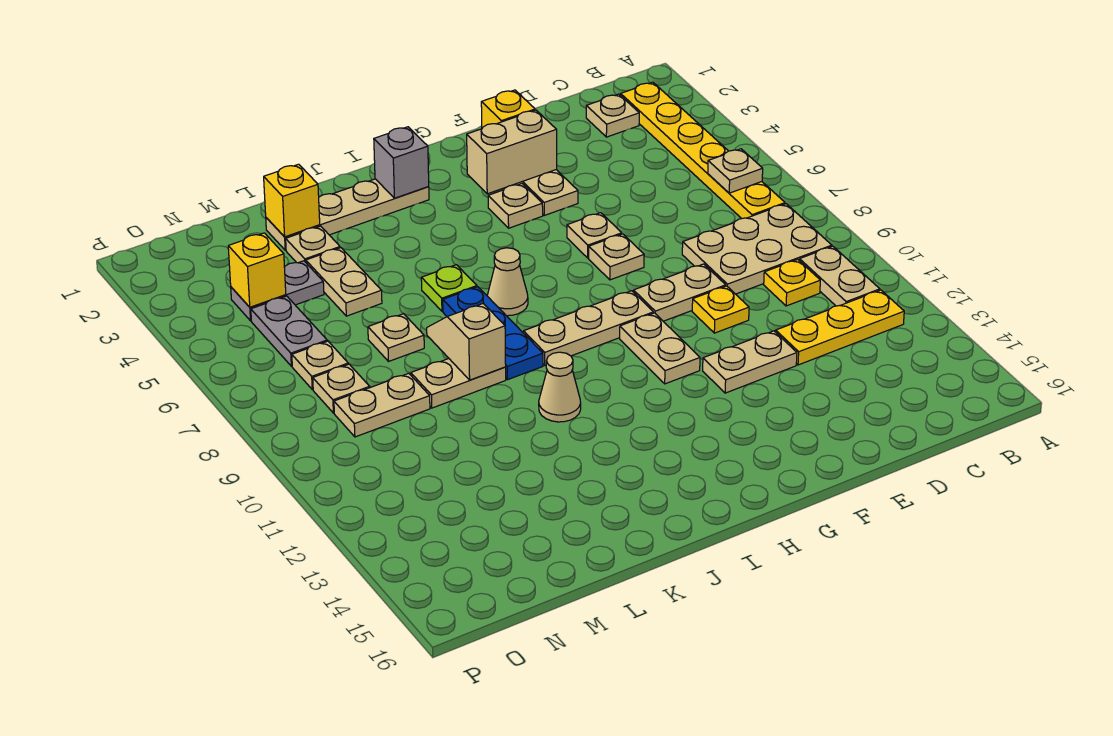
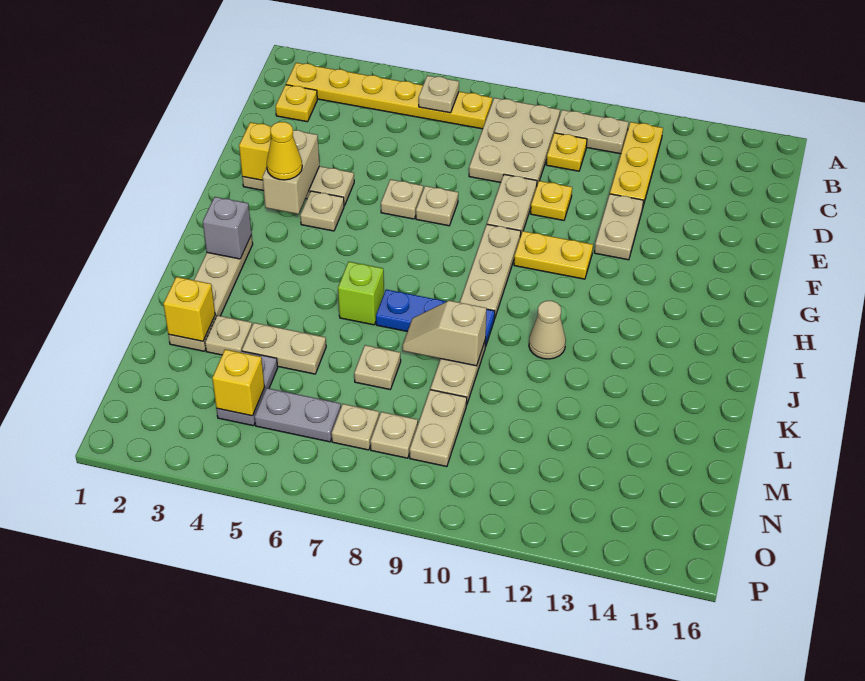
tan 1x1 plate [586,94,639,137] -> yellow 1x1 plate [275,85,317,122]
none -> yellow 1x1 cone [267,122,302,180]
tan 1x2 plate [620,313,700,384] -> yellow 1x2 plate [514,231,593,279]
tan 1x1 cone [487,248,528,316] -> none
lime 1x1 plate [421,265,477,311] -> lime 1x1 brick [338,262,384,325]

